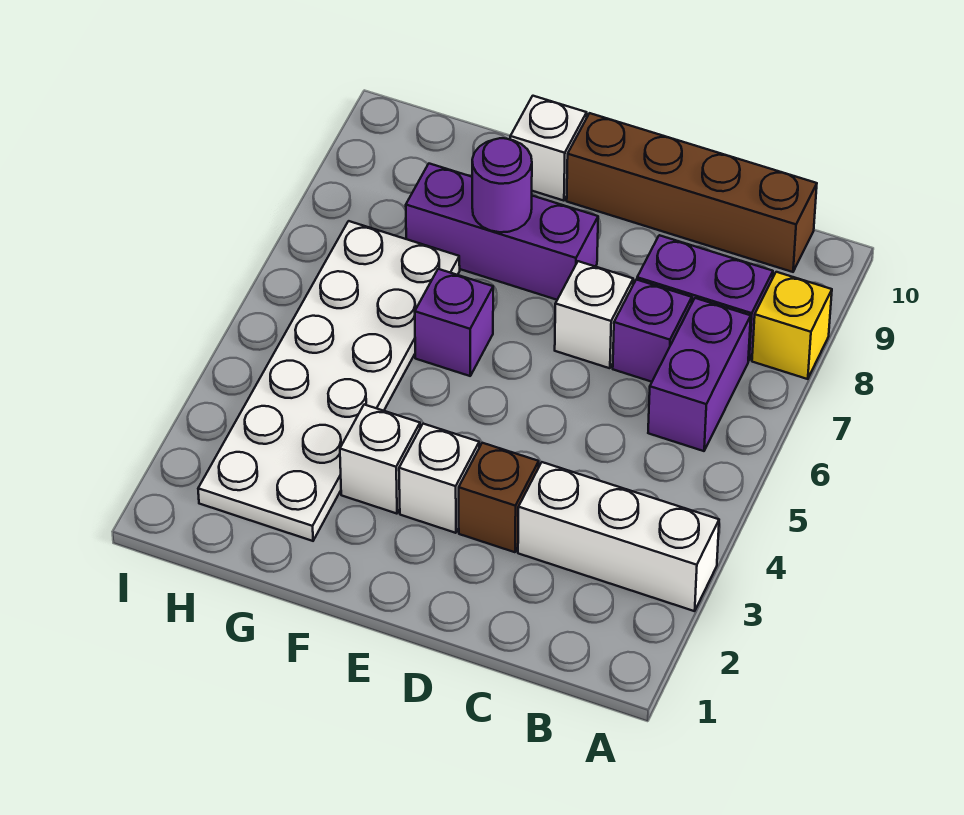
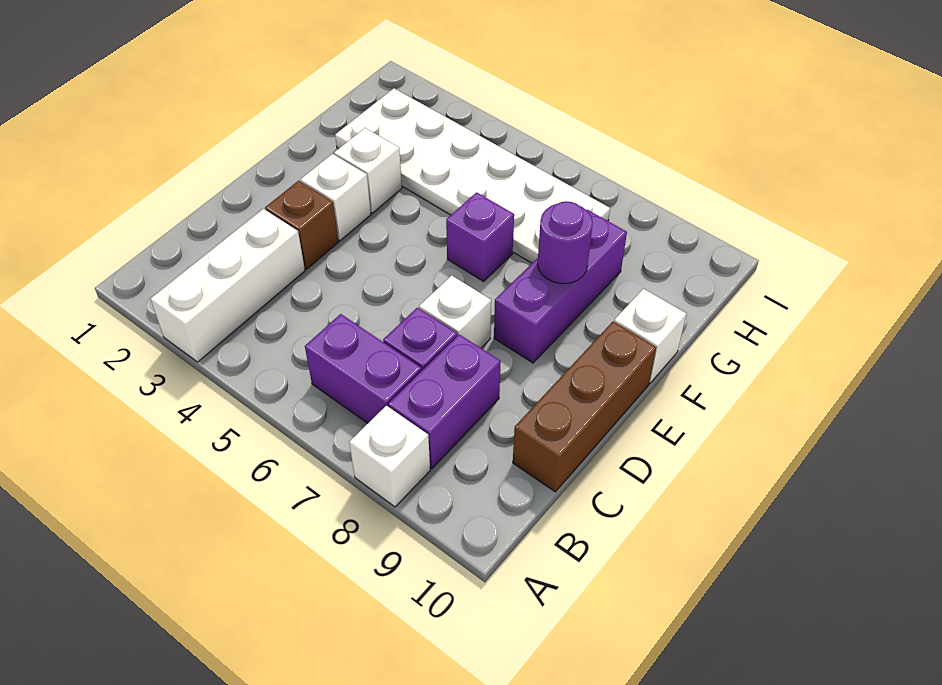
yellow 1x1 brick [752,272,832,379] -> white 1x1 brick [349,406,430,507]
brown 1x4 brick [567,113,817,272] -> brown 1x3 brick [513,322,656,492]

